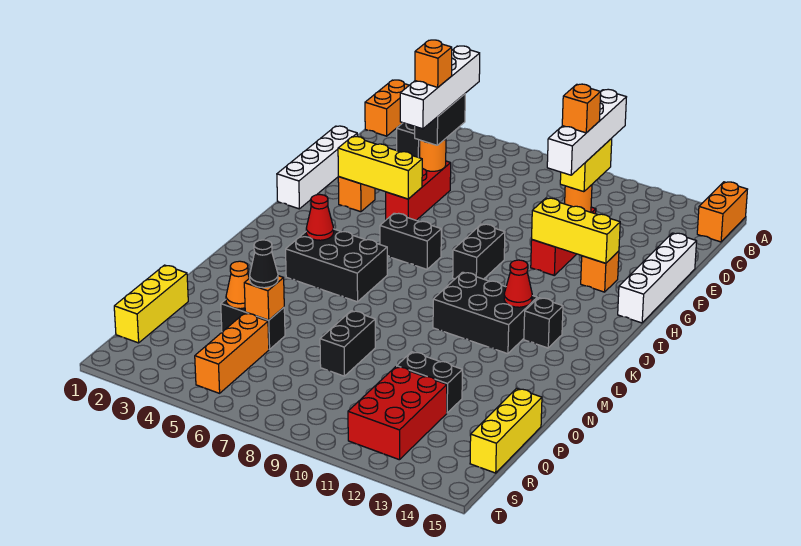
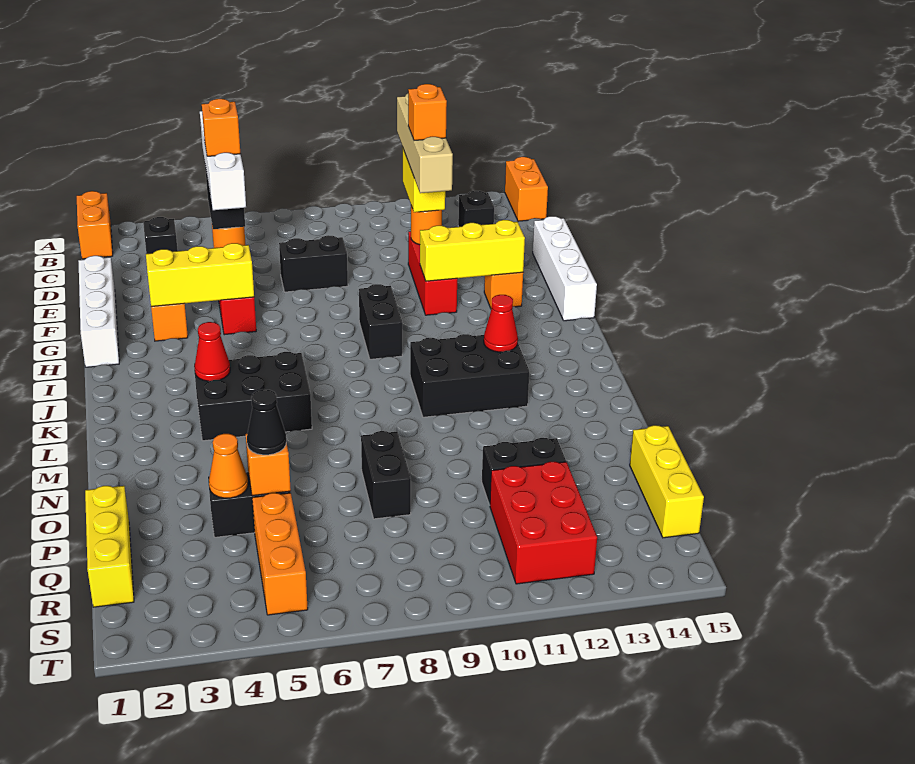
white 1x4 brick [547,89,626,175] -> tan 1x4 brick [397,94,453,193]
black 1x2 brick [380,213,441,269] -> black 1x2 brick moved to [279,235,348,292]
black 1x1 brick [524,298,563,348] -> black 1x1 brick moved to [458,191,494,227]

